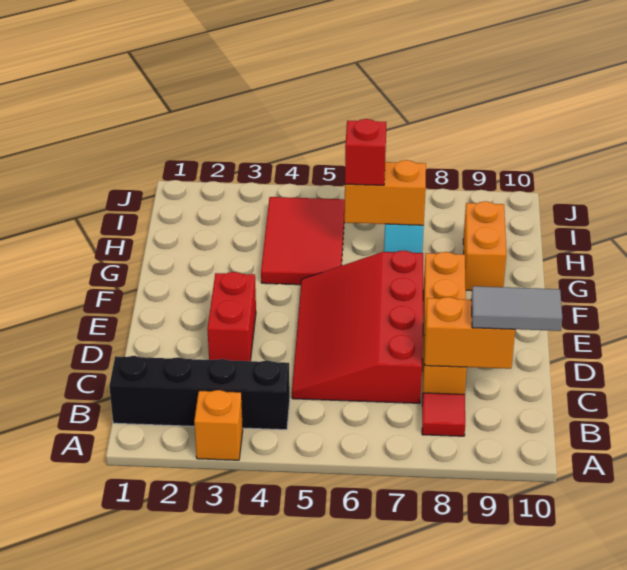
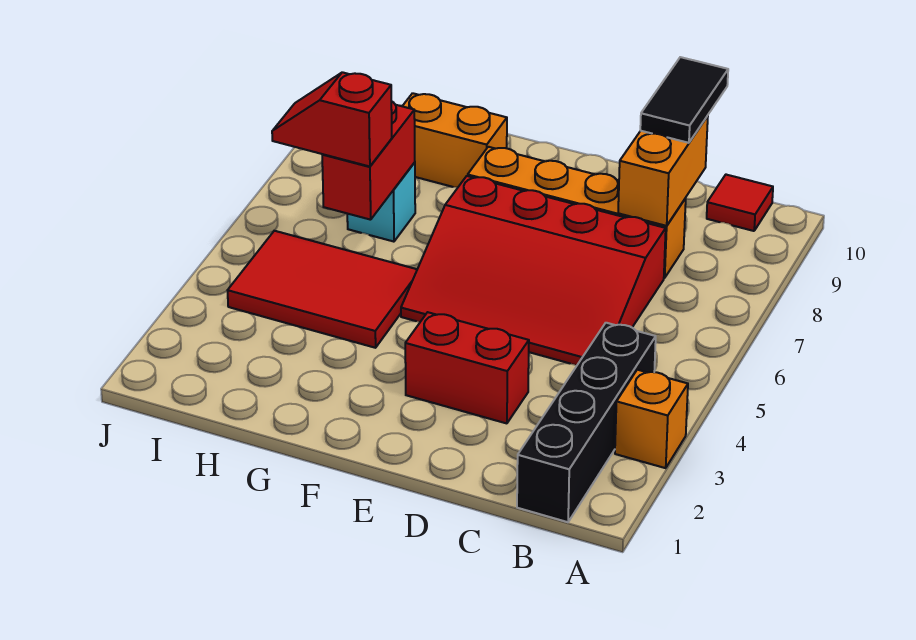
red 1x1 tile [422,393,465,436] -> red 1x1 tile moved to [707,175,773,231]
grey 1x2 tile [471,286,562,331] -> black 1x2 tile [640,57,728,143]
orange 1x2 brick [344,160,426,225] -> red 1x2 brick [322,101,415,220]

